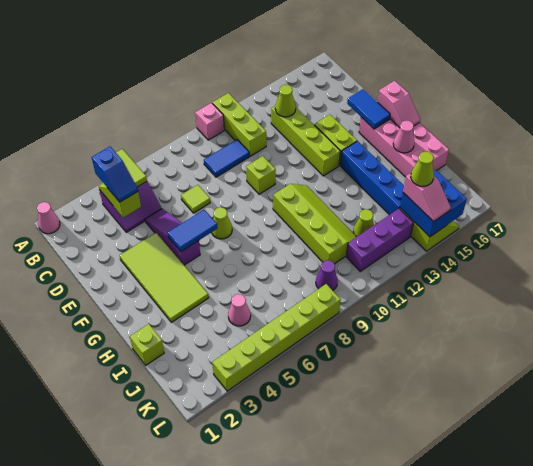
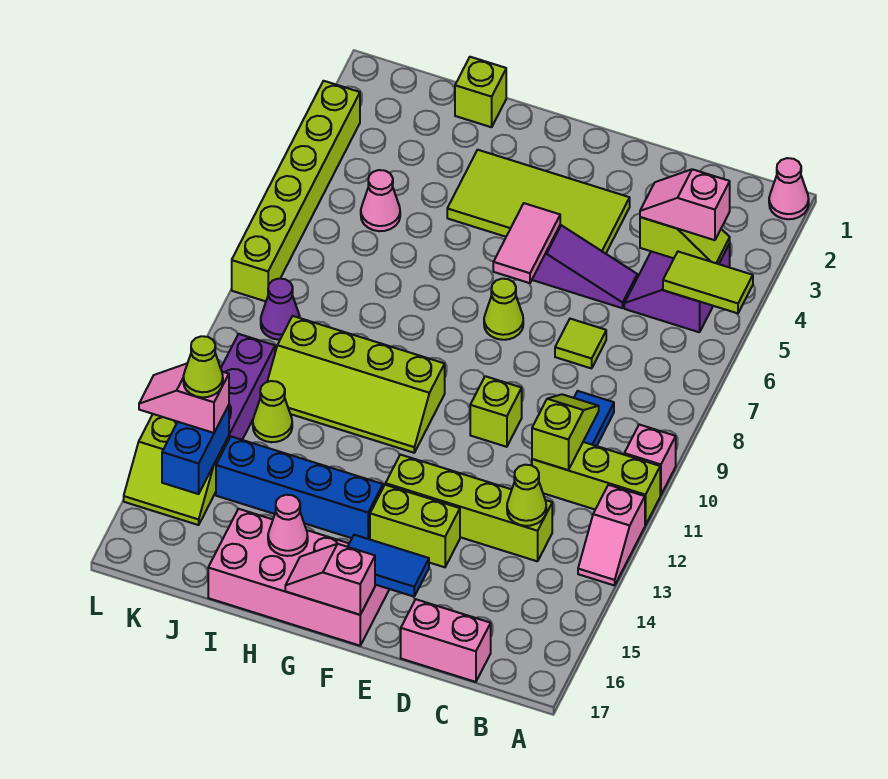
none -> pink 1x2 slope [578,485,645,586]
blue 1x2 slope [92,147,138,202] -> pink 1x2 slope [640,169,730,240]
none -> lime 1x2 slope [532,394,599,470]
none -> pink 1x2 brick [401,599,491,682]
blue 1x2 tile [168,210,217,252] -> pink 1x2 tile [493,203,560,283]
blue 2x2 brick [400,170,467,237] -> blue 1x2 brick [162,405,229,494]

